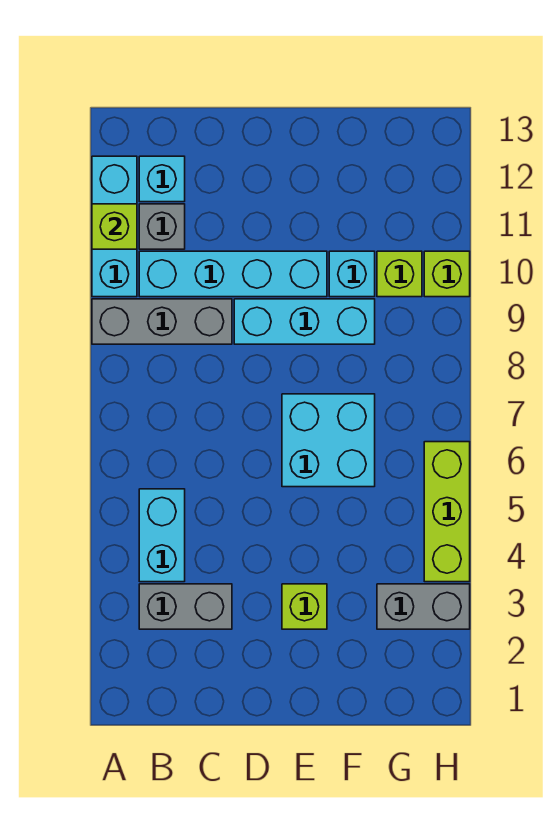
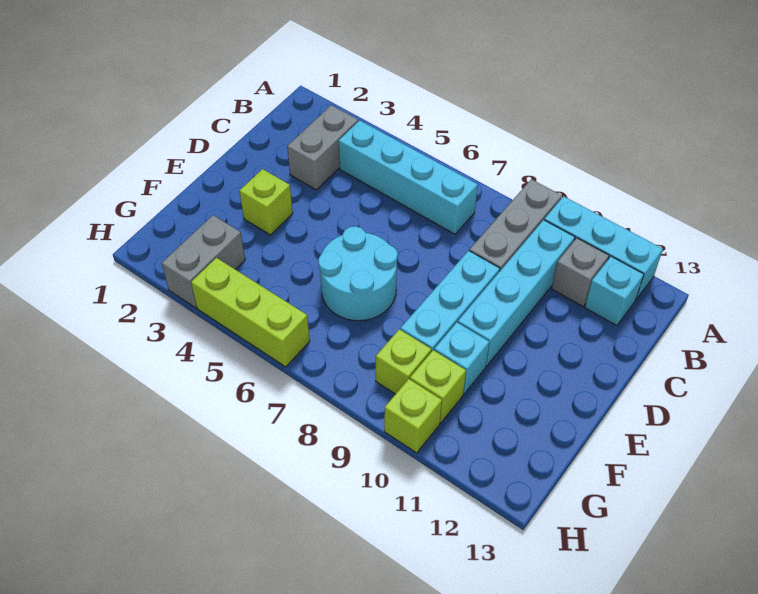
lime 1x1 brick [92,204,137,249] -> lime 1x1 brick moved to [376,329,431,394]
cyan 1x2 brick [139,489,185,582] -> cyan 1x4 brick [339,120,478,234]
cyan 2x2 brick [282,394,375,487] -> cyan 2x2 round brick [318,226,398,321]

